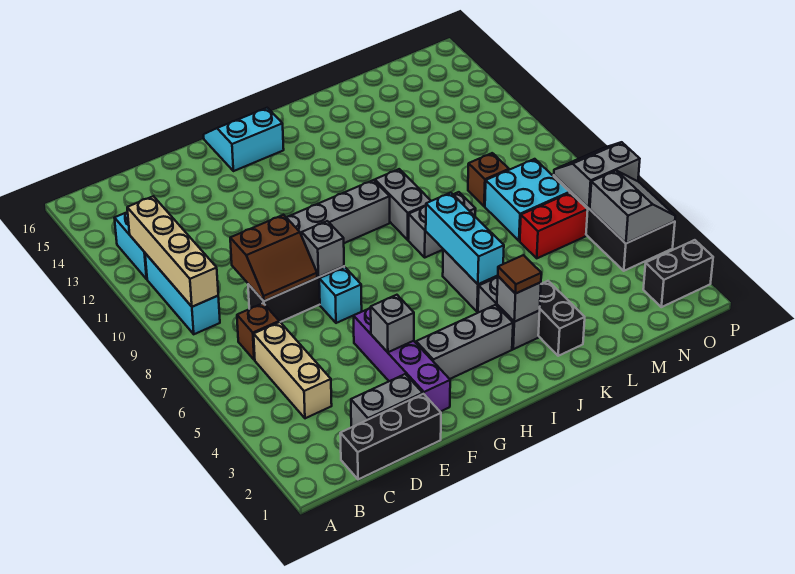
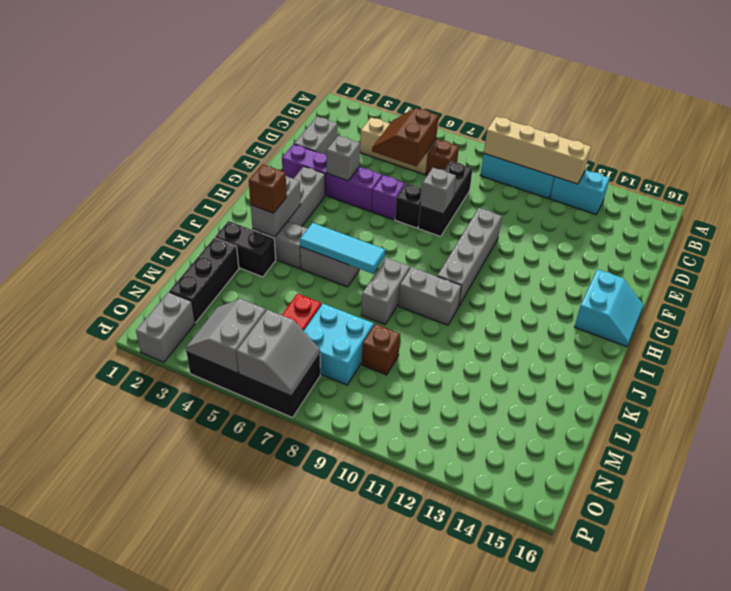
black 1x3 brick [340,394,441,479] -> black 1x3 brick moved to [169,238,239,323]
brown 2x2 slope [230,215,317,301] -> brown 2x2 slope moved to [372,108,439,166]
none -> purple 1x1 brick [372,175,406,220]
cyan 1x1 brick [319,267,362,323] -> black 1x1 brick [395,183,422,228]
grey 1x1 brick [497,276,541,322] -> grey 1x2 brick [251,176,301,237]
brown 1x1 tile [498,255,541,293] -> brown 1x1 brick [249,164,287,213]
cyan 1x3 brick [426,193,504,284] -> cyan 1x3 tile [300,223,385,274]
black 1x2 brick [643,240,713,307] -> grey 1x2 brick [136,292,195,362]
grey 2x2 slope [590,171,675,243] -> grey 2x2 slope turned to [186,299,266,373]

